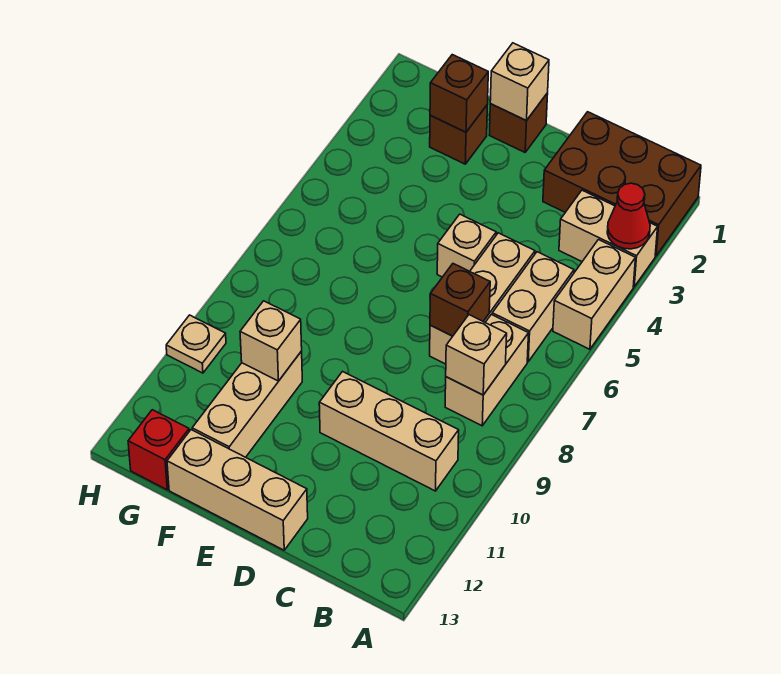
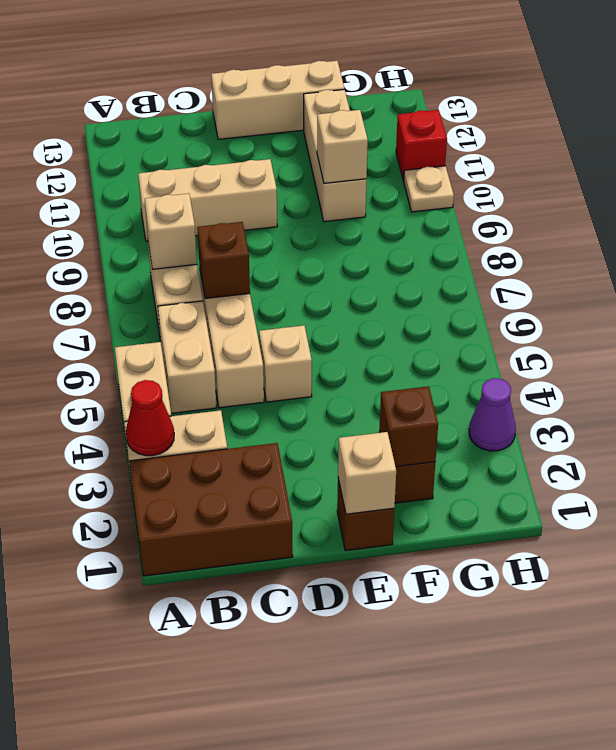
red 1x1 brick [128,410,189,490] -> red 1x1 brick moved to [396,110,447,181]
none -> purple 1x1 cone [469,378,516,451]

